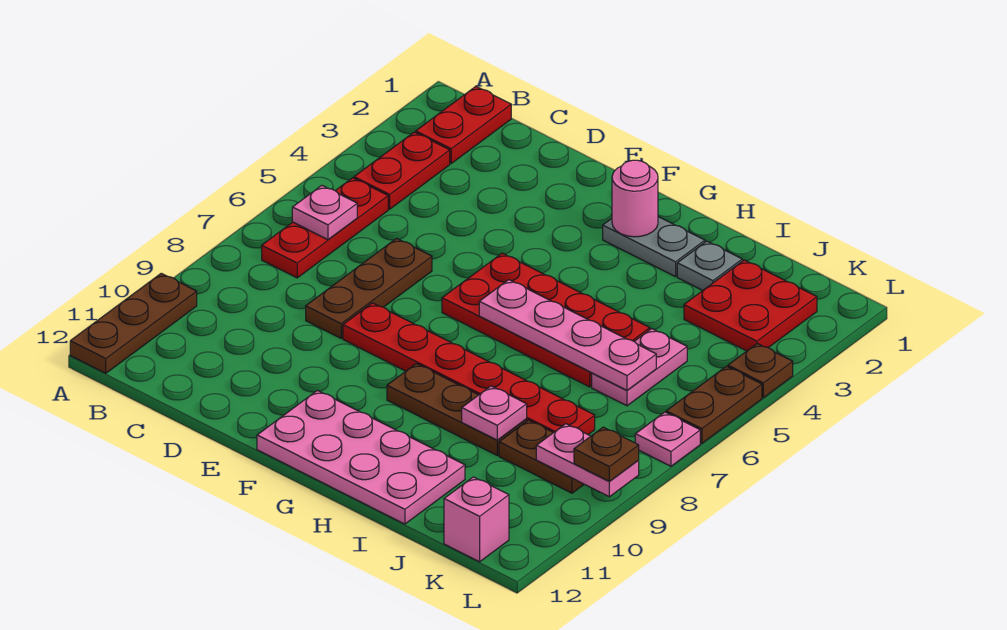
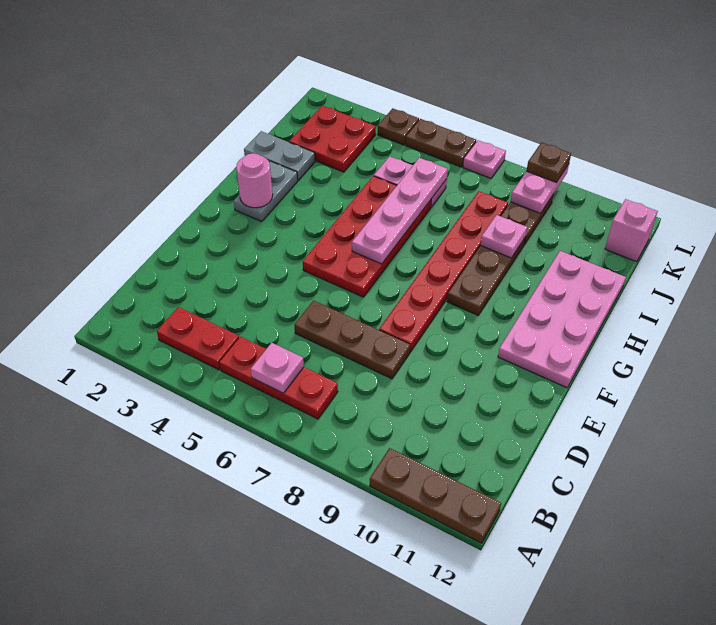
red 1x2 plate [416,87,511,163] -> none
grey 1x1 plate [677,241,742,291] -> grey 1x2 plate [244,131,315,180]

